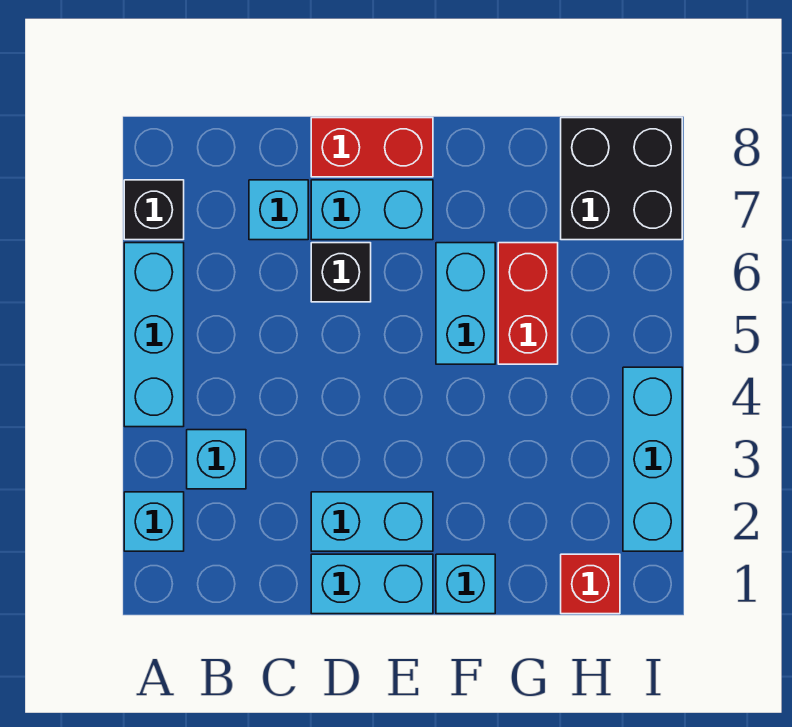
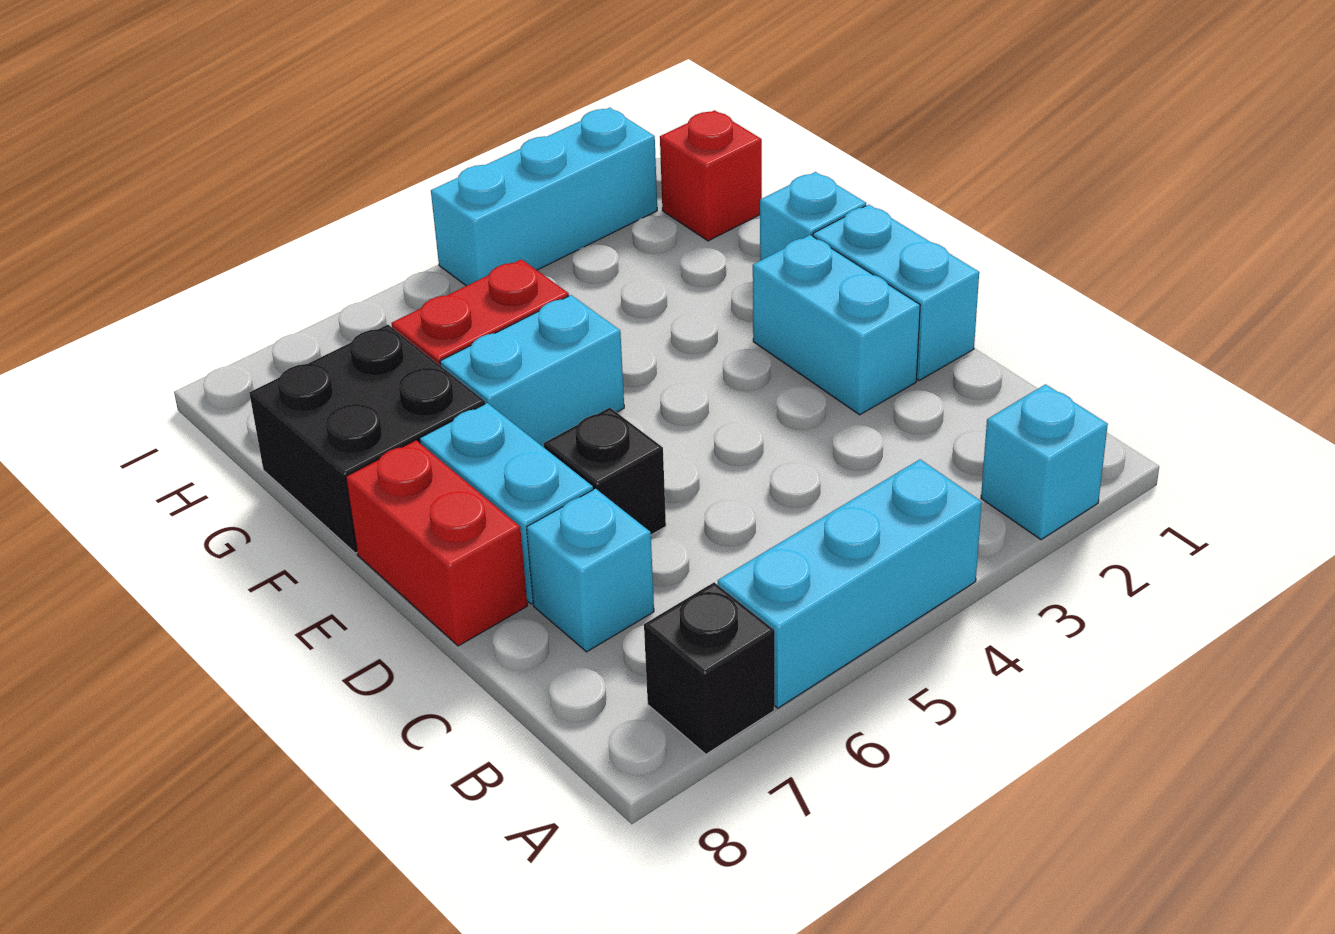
cyan 1x1 brick [187,430,246,489] -> none
black 2x2 brick [561,118,682,240] -> black 2x2 brick moved to [249,325,485,553]

